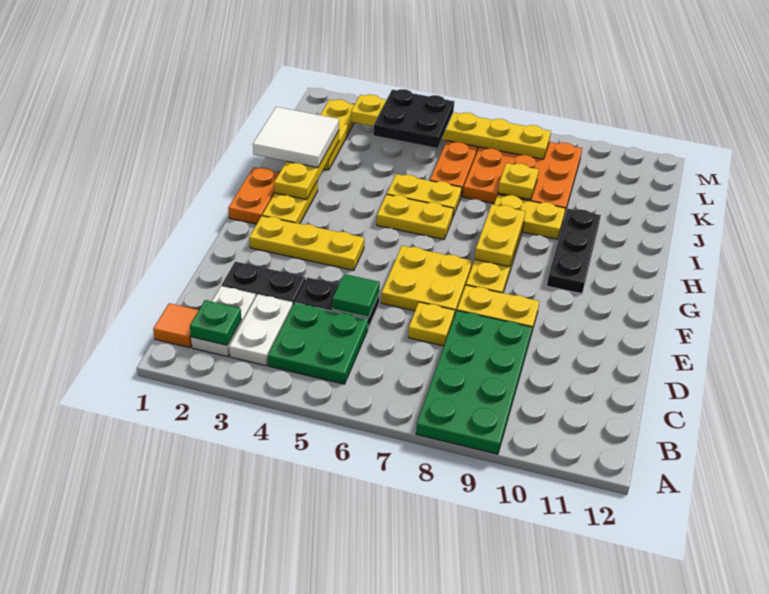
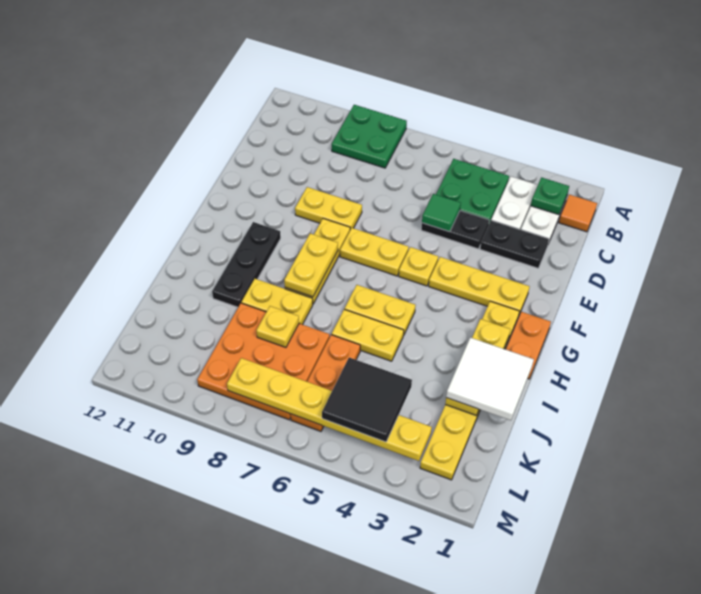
green 2x4 plate [416,311,532,454] -> green 2x2 plate [332,105,407,168]
yellow 1x1 plate [408,302,455,346] -> yellow 1x1 plate moved to [399,247,438,286]
yellow 2x2 plate [381,246,472,316] -> yellow 1x2 plate [340,228,409,276]
black 2x2 plate [373,89,454,148] -> black 2x2 tile [322,358,412,442]

